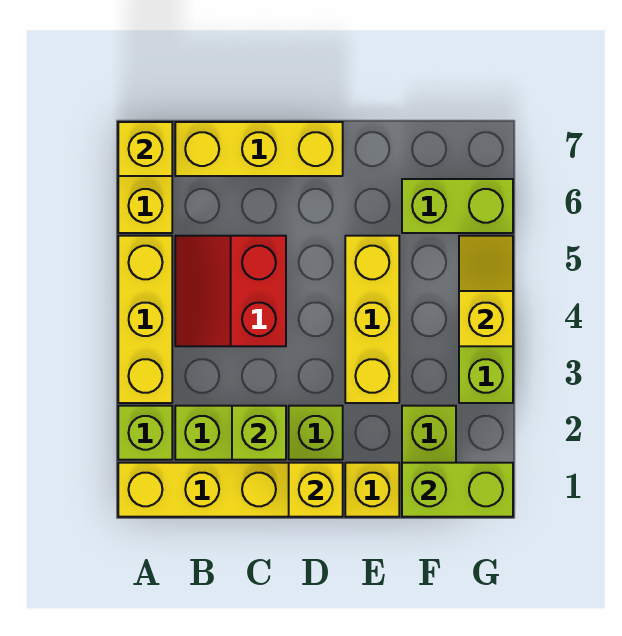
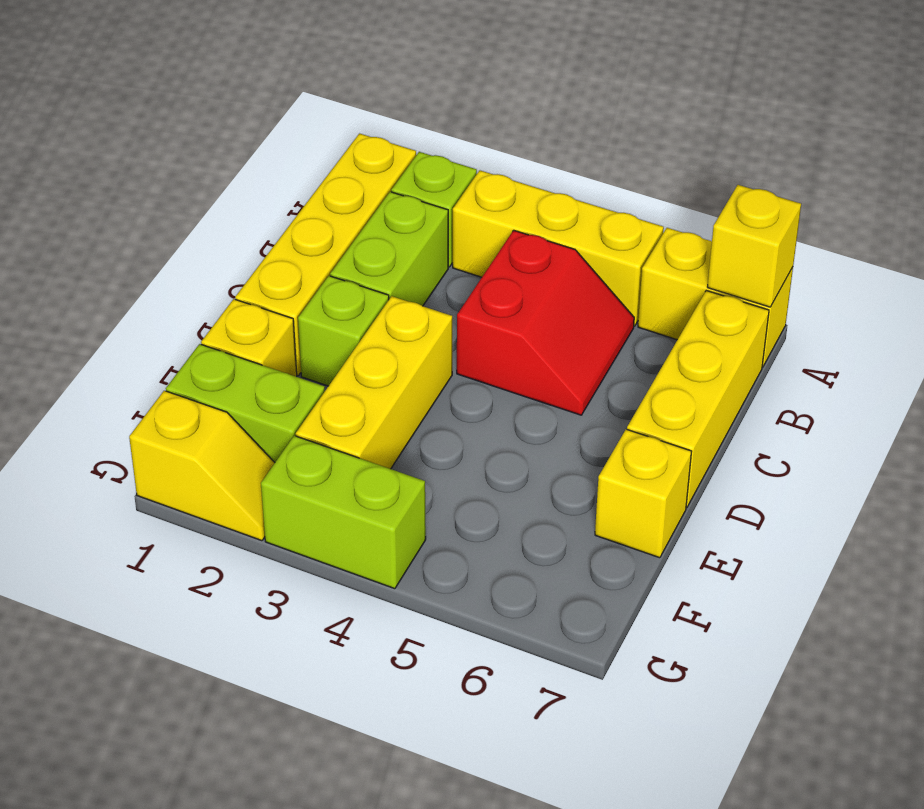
red 2x2 slope [175,236,286,346] -> red 2x2 slope turned to [457,230,634,415]
lime 1x1 brick [232,406,286,460] -> none
yellow 1x1 brick [289,463,343,517] -> yellow 1x1 brick moved to [595,429,692,558]
yellow 1x3 brick [345,236,399,403] -> yellow 1x3 brick turned to [296,296,452,469]
lime 1x2 brick [402,463,513,517] -> none
lime 1x2 brick [402,179,513,233] -> none
yellow 1x2 slope [459,236,513,346] -> yellow 1x2 slope moved to [129,391,275,541]

